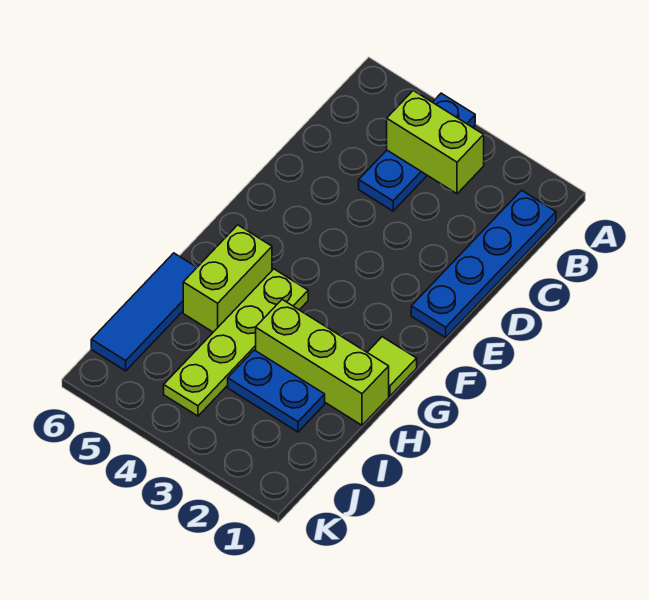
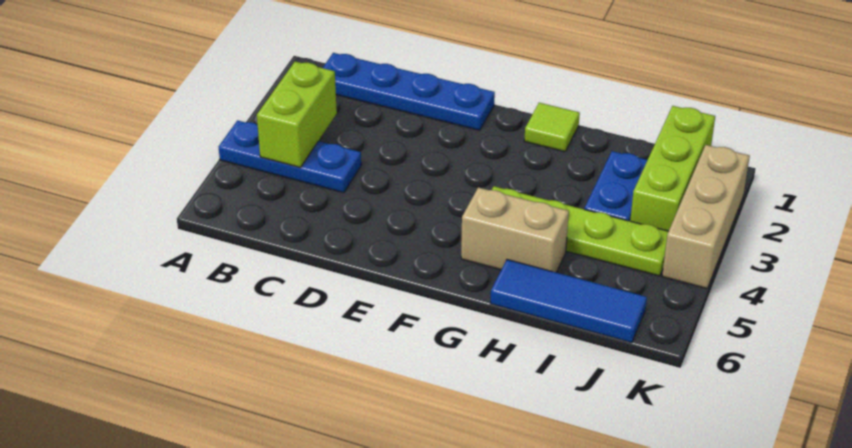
lime 1x2 brick [183,225,272,332] -> tan 1x2 brick [461,187,569,272]
lime 1x3 brick [256,300,389,425] -> lime 1x3 brick moved to [630,106,715,231]
none -> tan 1x3 brick [662,145,750,289]

